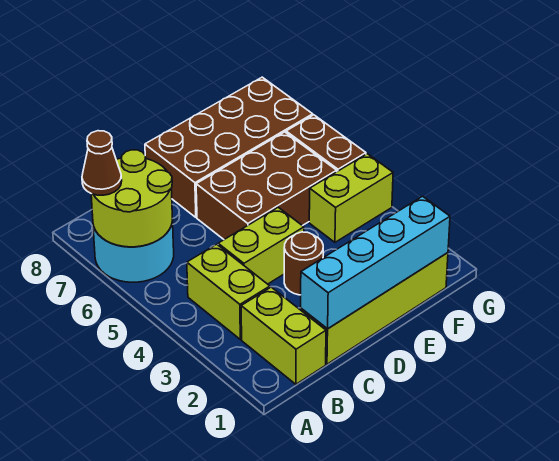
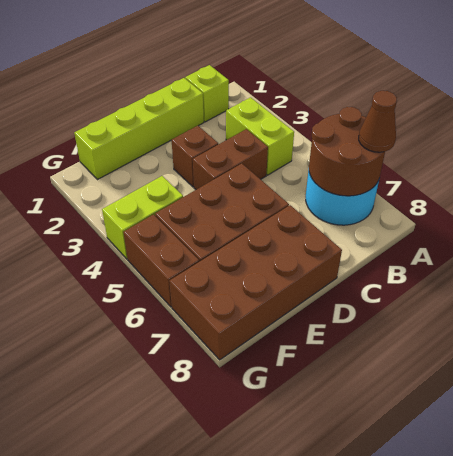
lime 2x2 round brick [91,150,172,247] -> brown 2x2 round brick [309,107,385,196]
lime 1x2 brick [241,287,326,384] -> lime 1x1 brick [185,65,229,122]
cyan 1x4 brick [301,196,450,329] -> none
lime 1x2 brick [218,207,304,284] -> brown 1x2 brick [193,129,268,190]
brown 1x1 round brick [284,232,323,295] -> brown 1x1 brick [172,126,218,187]

